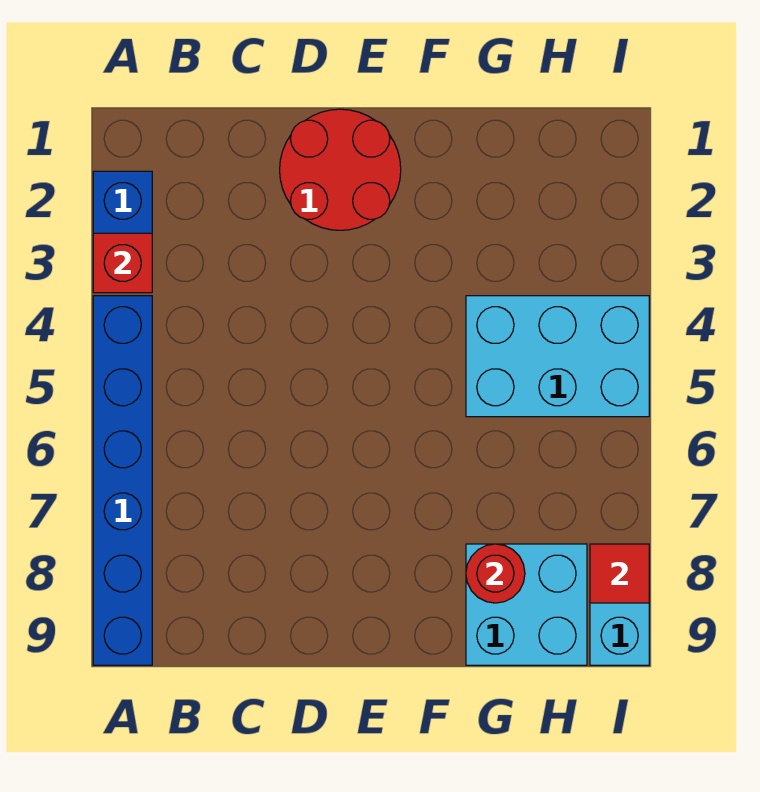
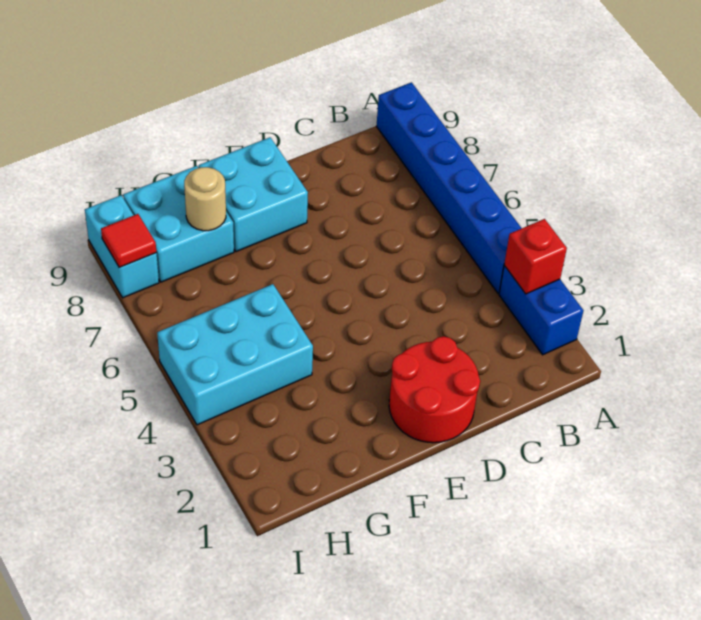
none -> cyan 2x2 brick [199,137,308,252]
red 1x1 round brick [466,544,525,603] -> tan 1x1 round brick [184,167,226,231]

